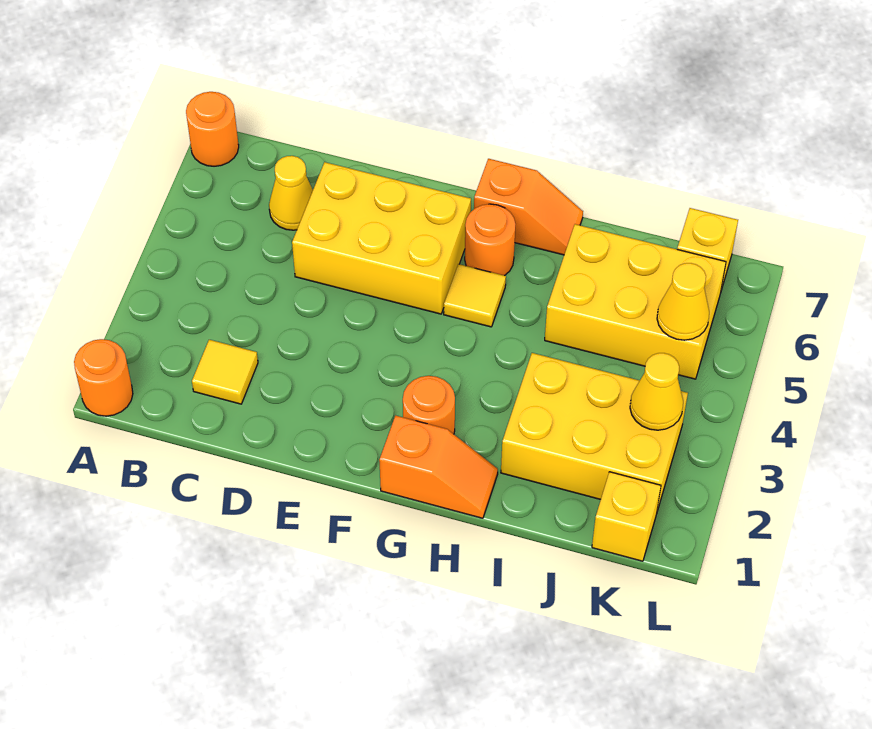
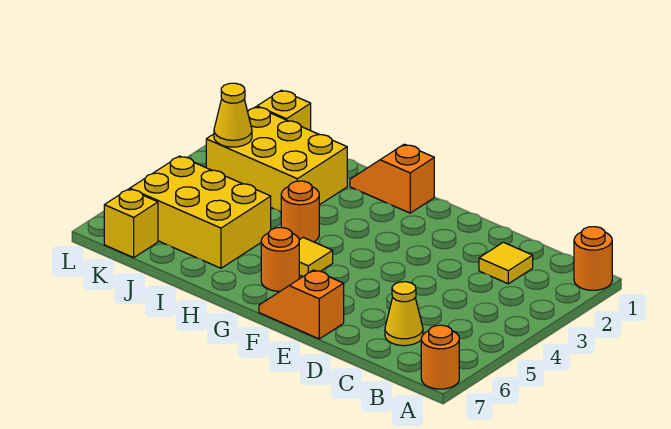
yellow 2x3 brick [292,162,471,314] -> none
orange 1x1 round brick [403,376,455,434] -> orange 1x1 round brick moved to [281,181,319,242]
orange 1x2 slope [474,159,583,255] -> orange 1x2 slope moved to [259,270,344,339]
yellow 1x1 cone [657,263,709,340] -> none

